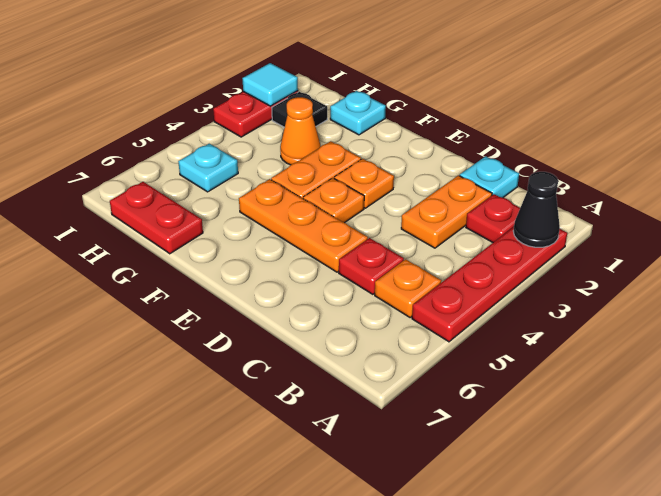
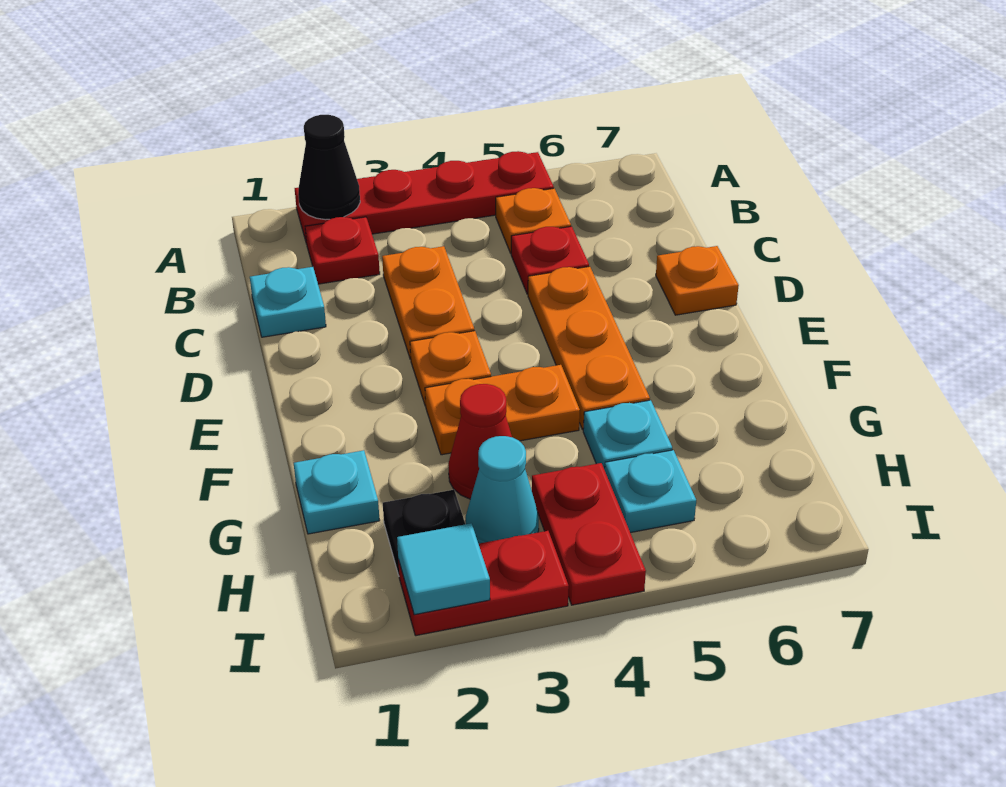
orange 1x2 plate [401,176,492,248] -> orange 1x2 plate turned to [382,246,474,359]
orange 1x1 plate [303,178,364,223] -> orange 1x1 plate moved to [656,246,739,315]
orange 1x1 cone [280,97,321,165] -> red 1x1 cone [448,384,512,499]
none -> cyan 1x1 plate [583,400,672,470]
red 1x2 plate [110,182,203,254] -> red 1x2 plate moved to [532,463,646,605]
none -> cyan 1x1 cone [466,436,539,544]

